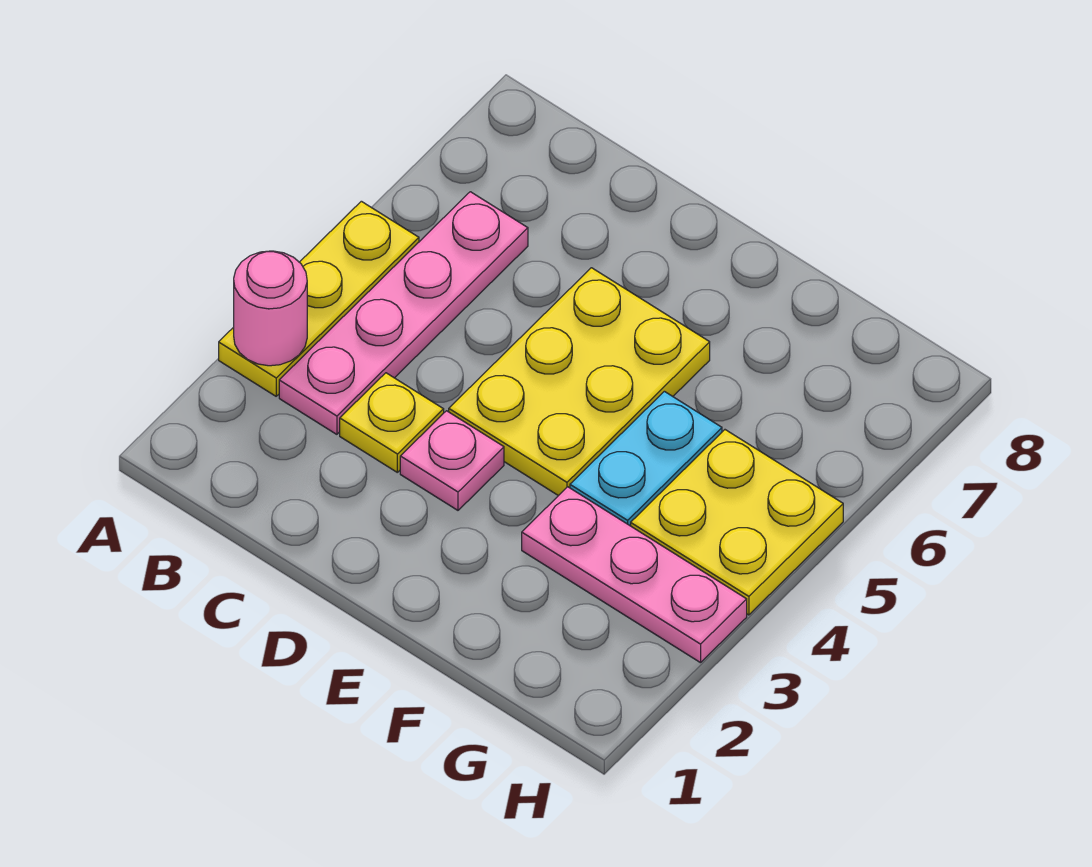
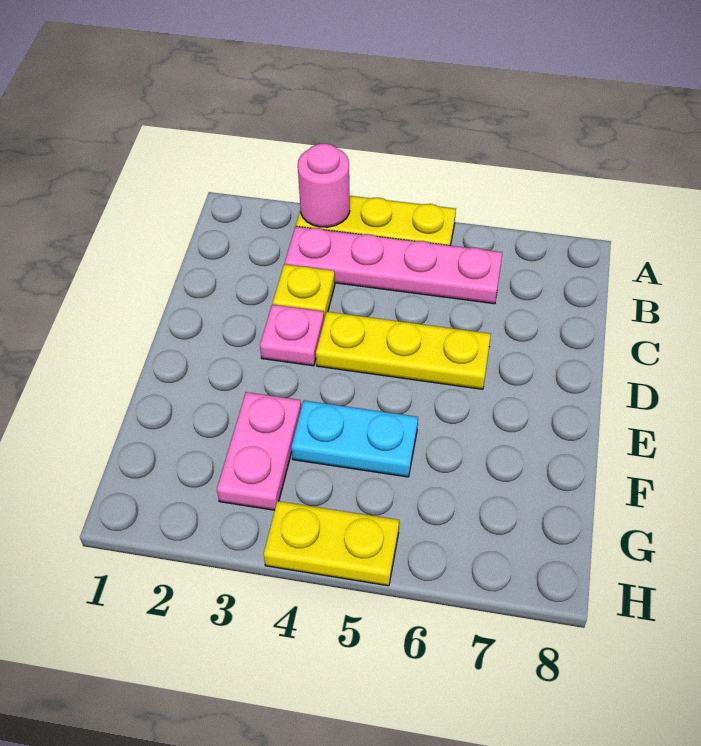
yellow 2x3 plate [449,268,710,496] -> yellow 1x3 plate [316,312,491,389]
pink 1x3 plate [522,487,747,663] -> pink 1x2 plate [217,392,301,510]
yellow 2x2 plate [631,430,843,615] -> yellow 1x2 plate [264,501,399,586]

